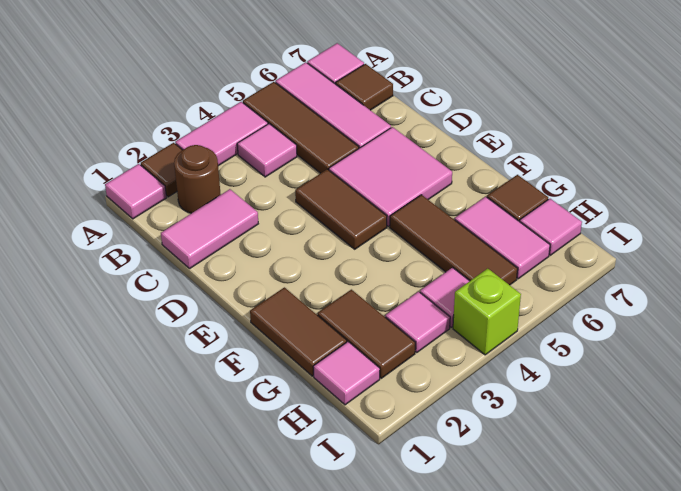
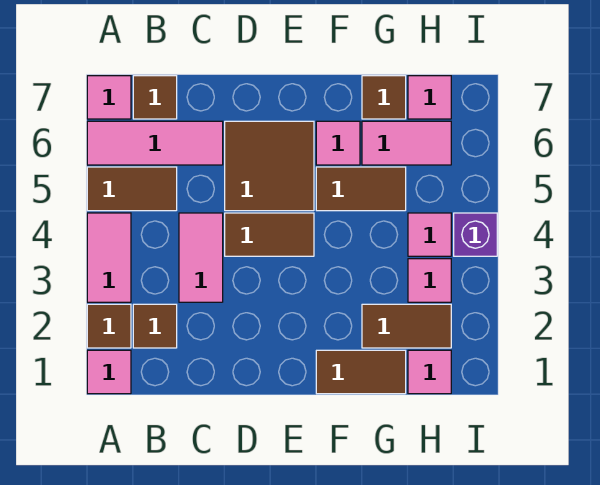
brown 1x3 tile [243,82,359,173] -> brown 1x2 tile [87,167,177,211]
brown 1x1 round brick [174,145,221,213] -> brown 1x1 tile [133,304,177,348]
pink 1x1 tile [237,124,297,177] -> pink 1x1 tile moved to [316,121,360,165]
pink 1x2 tile [161,189,258,269] -> pink 1x2 tile moved to [179,213,223,302]
pink 2x2 tile [329,127,452,226] -> brown 2x2 tile [225,121,314,211]
brown 1x3 tile [390,195,518,285] -> brown 1x2 tile [316,167,406,211]
lime 1x1 brick [453,269,521,355] -> purple 1x1 brick [454,213,497,256]

